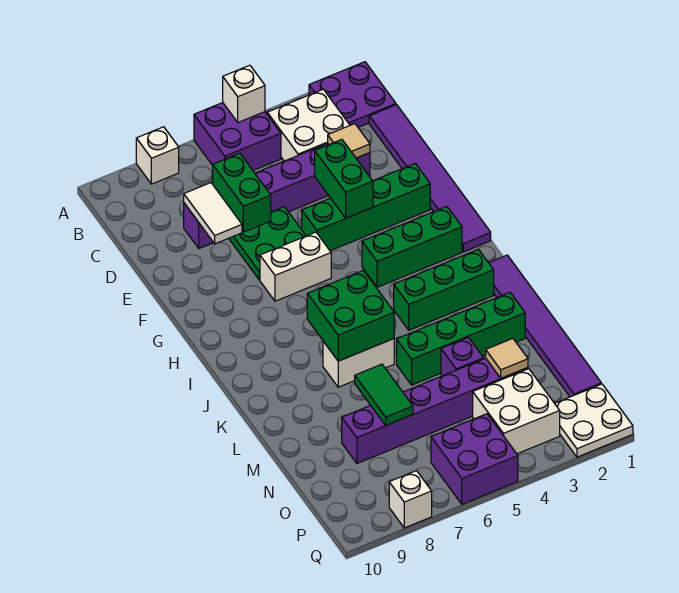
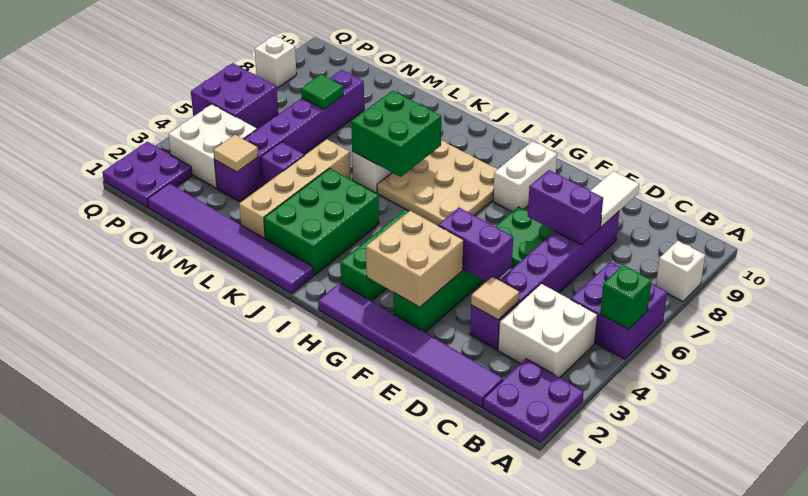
white 1x1 brick [223,65,265,122] -> green 1x1 brick [600,265,652,329]
green 1x2 brick [213,153,271,232] -> purple 1x2 brick [528,170,603,245]
white 1x2 tile [184,183,242,244] -> white 1x2 tile turned to [591,171,639,227]
green 1x2 brick [315,139,373,218] -> purple 1x2 brick [438,208,513,282]
none -> tan 2x2 brick [366,211,464,307]
white 1x2 brick [260,232,331,301] -> white 1x2 brick moved to [493,141,557,212]
none -> tan 3x3 plate [377,140,498,225]
green 1x3 brick [394,249,494,330] -> green 2x3 brick [264,168,379,275]
green 1x4 brick [397,293,525,385] -> tan 1x4 brick [239,139,351,239]
green 1x2 tile [355,364,413,425] -> green 1x1 tile [301,74,343,109]
white 2x2 plate [555,384,633,457] -> purple 2x2 plate [102,142,192,207]

